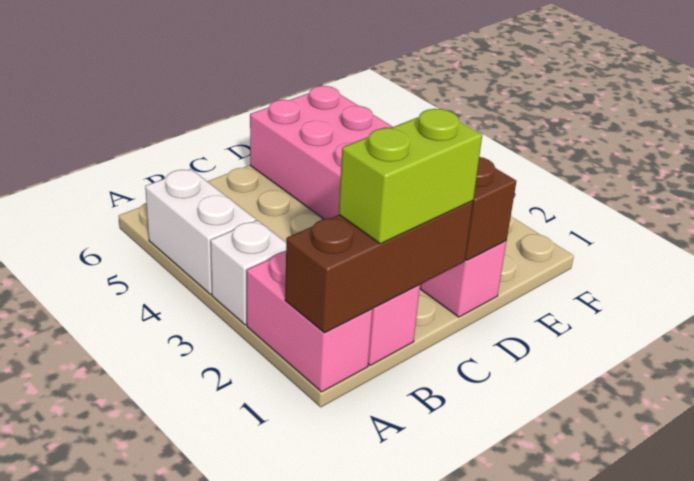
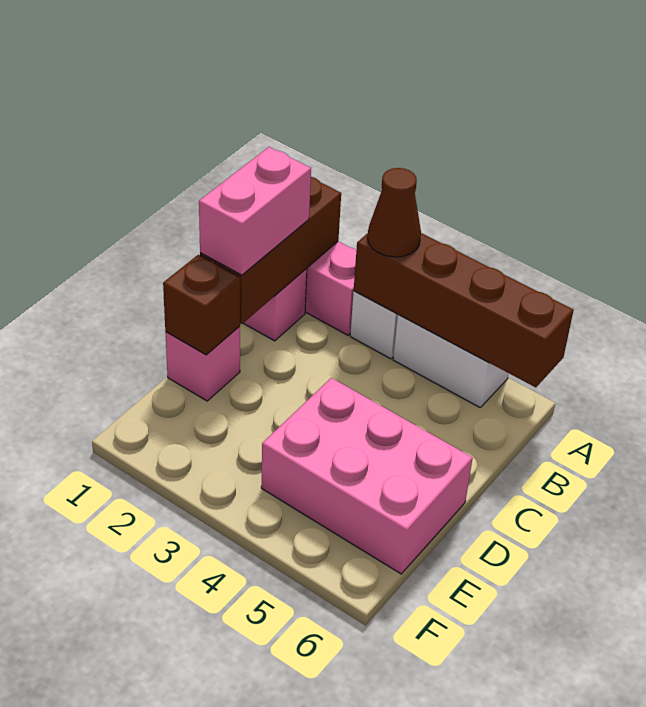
none -> brown 1x4 brick [354,233,574,387]
none -> brown 1x1 cone [368,168,421,257]
lime 1x2 brick [339,109,482,244] -> pink 1x2 brick [199,147,311,275]

